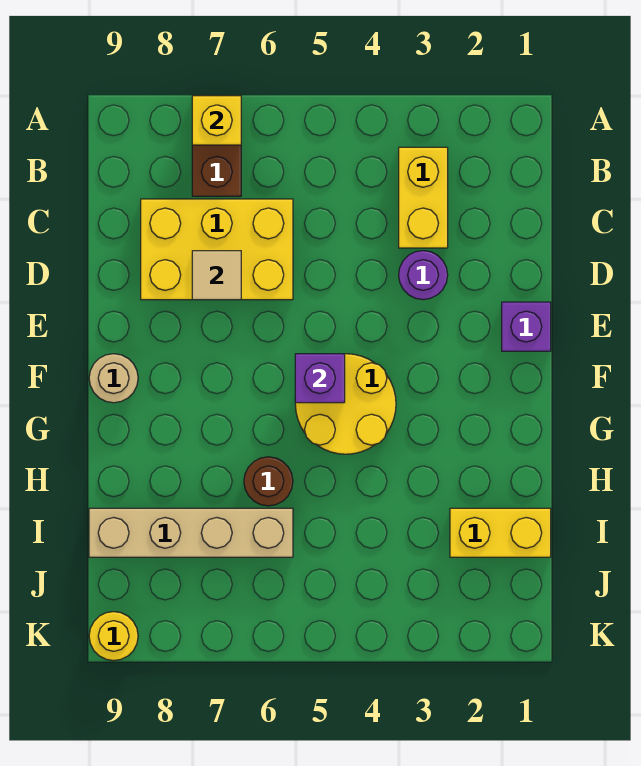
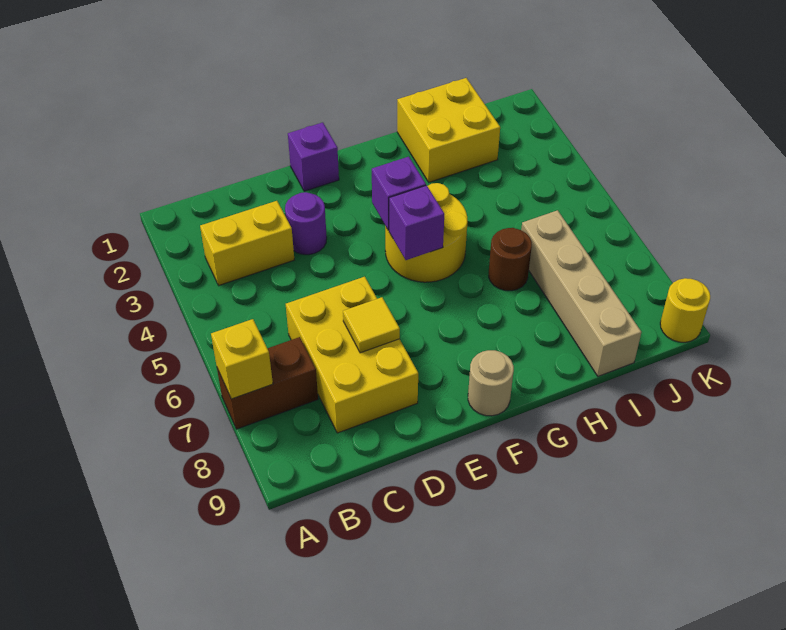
tan 1x1 tile [192,251,241,300] -> yellow 1x1 tile [343,297,400,353]
none -> purple 1x1 brick [372,157,426,230]
yellow 1x2 brick [450,508,551,557] -> yellow 2x2 brick [397,78,500,182]

